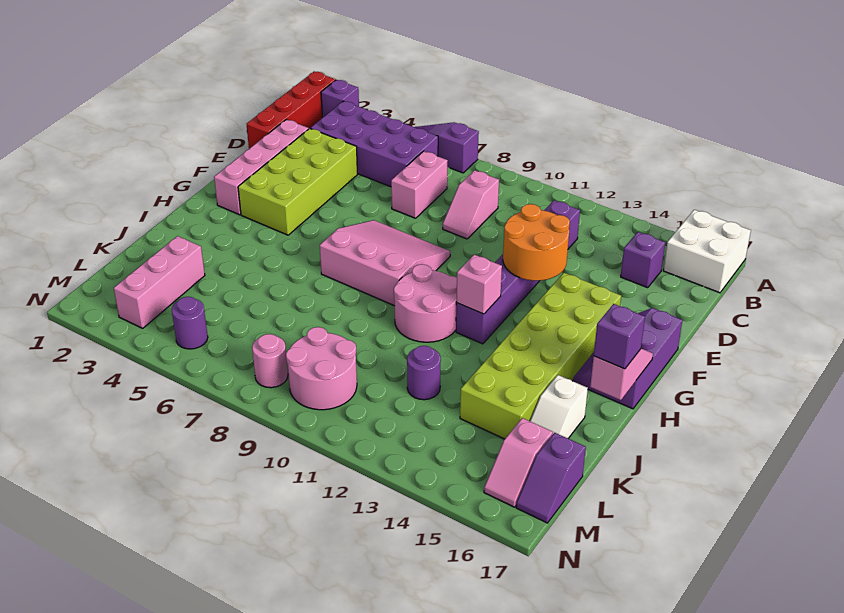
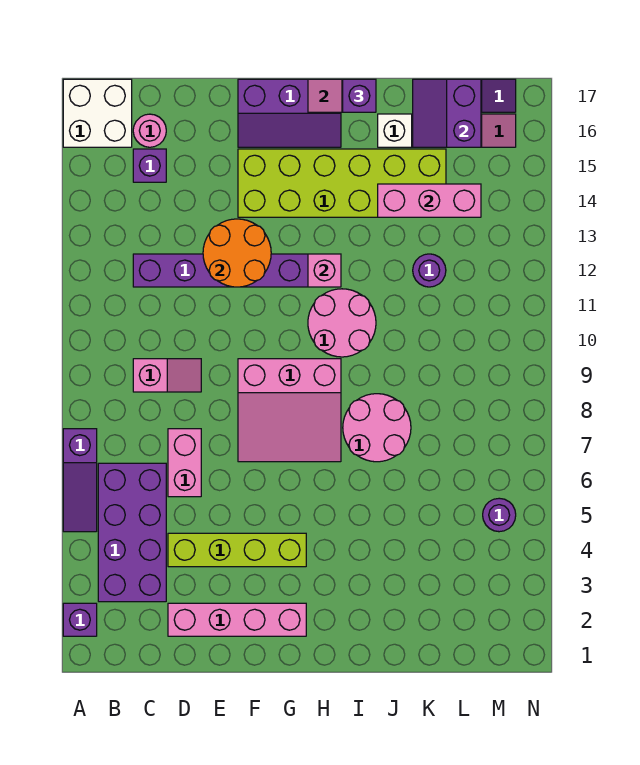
red 1x4 brick [247,71,336,149] -> none
pink 1x2 brick [391,151,448,218] -> pink 1x2 brick turned to [168,429,201,497]
lime 2x4 brick [238,128,357,235] -> lime 1x4 brick [168,533,306,567]
pink 3x3 slope [320,220,450,306] -> pink 3x3 slope turned to [238,359,341,462]
pink 1x3 brick [114,236,205,328] -> pink 1x3 brick moved to [378,184,481,217]
none -> purple 2x2 slope [413,79,481,147]
pink 2x2 round brick [286,327,357,410] -> pink 2x2 round brick moved to [343,394,411,462]
pink 1x1 round brick [252,334,288,388] -> pink 1x1 round brick moved to [133,114,166,147]

